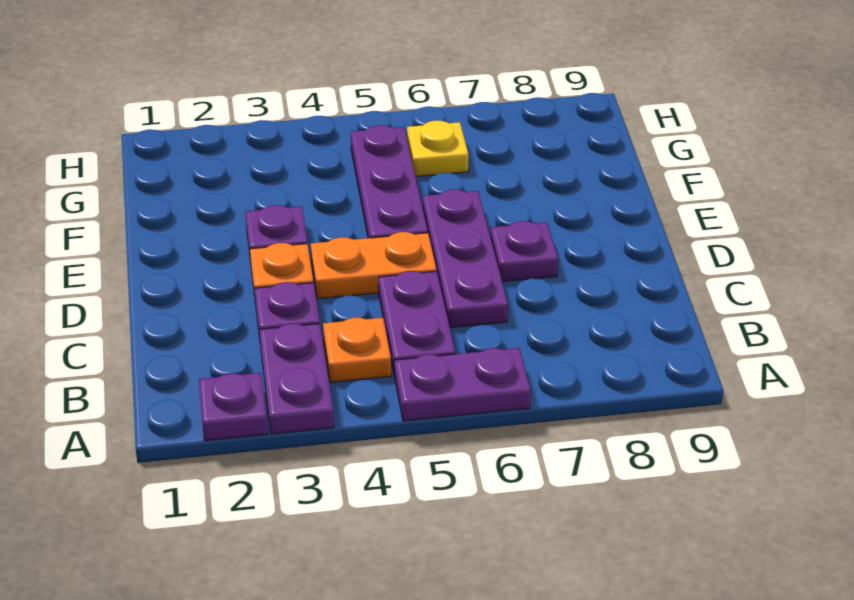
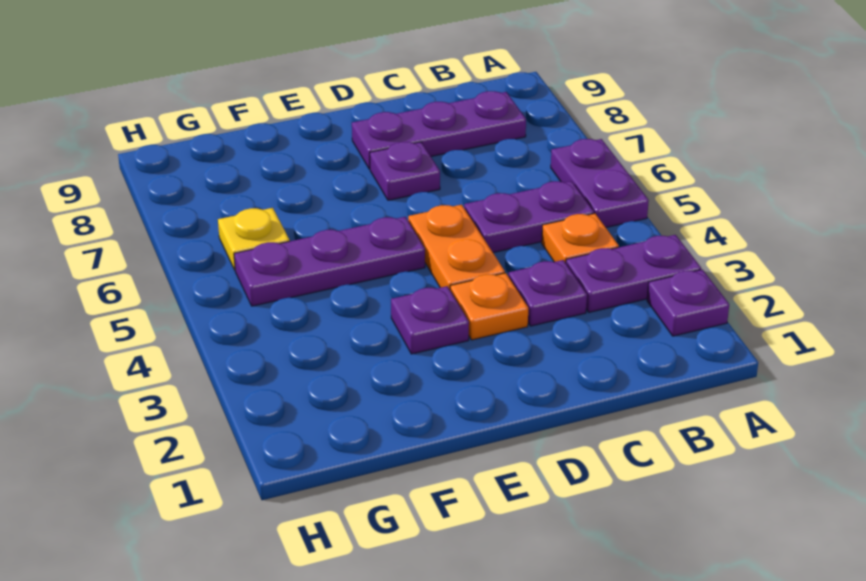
purple 1x3 plate [423,190,508,328] -> purple 1x3 plate moved to [352,91,526,169]

